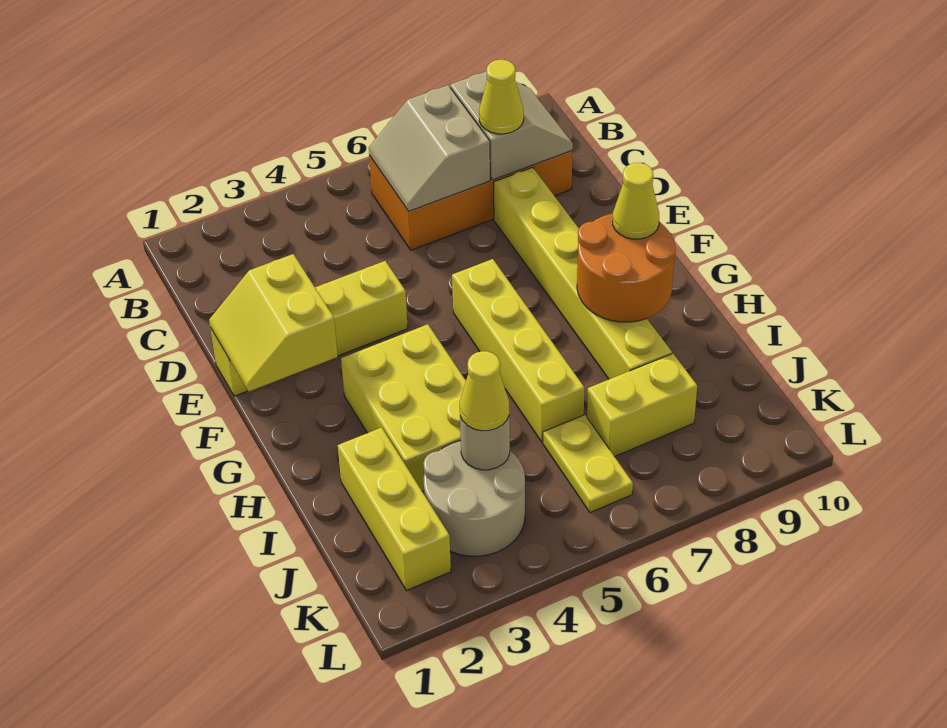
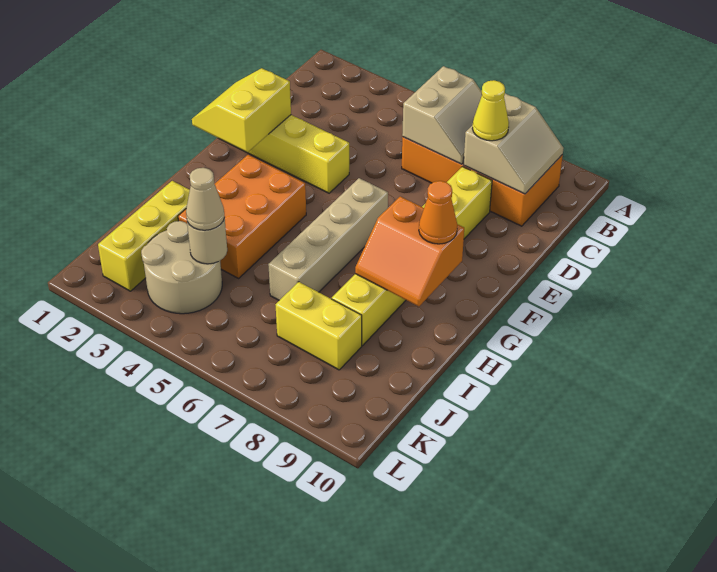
tan 2x2 slope [369,85,490,211] -> tan 2x2 slope turned to [402,66,482,164]
yellow 1x4 brick [452,259,584,442] -> tan 1x4 brick [268,178,388,300]
yellow 2x3 brick [341,324,466,491] -> orange 2x3 brick [178,155,306,278]
orange 2x2 round brick [577,214,676,322] -> orange 2x2 slope [355,196,464,307]
yellow 1x1 cone [613,163,659,239] -> orange 1x1 cone [419,181,457,244]
yellow 1x1 cone [460,351,509,431] -> tan 1x1 cone [186,168,225,230]
yellow 1x2 plate [543,415,633,513] -> none

